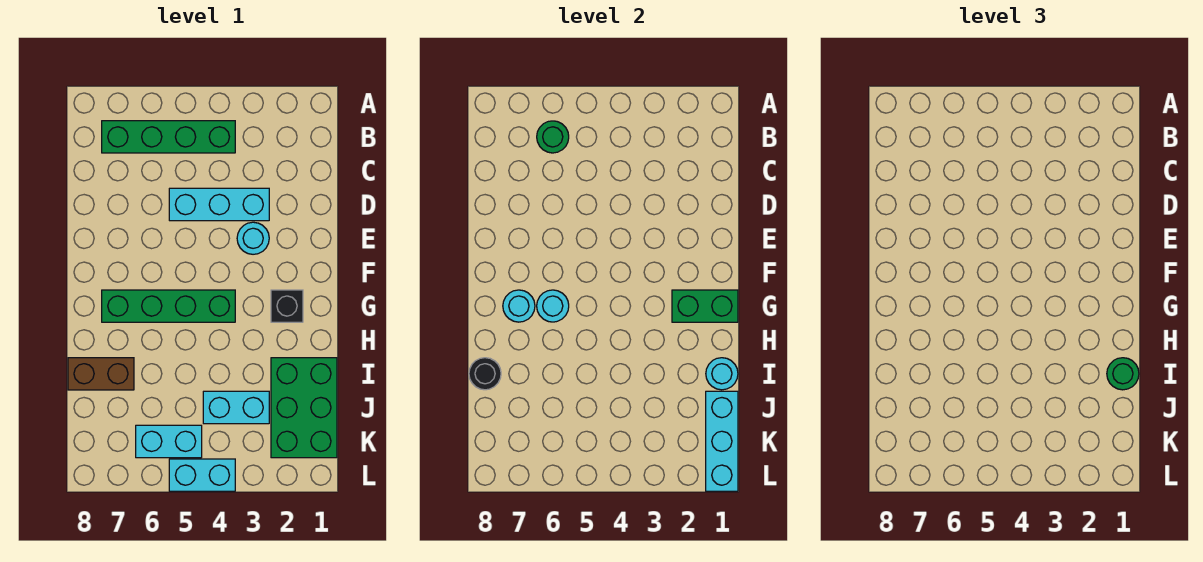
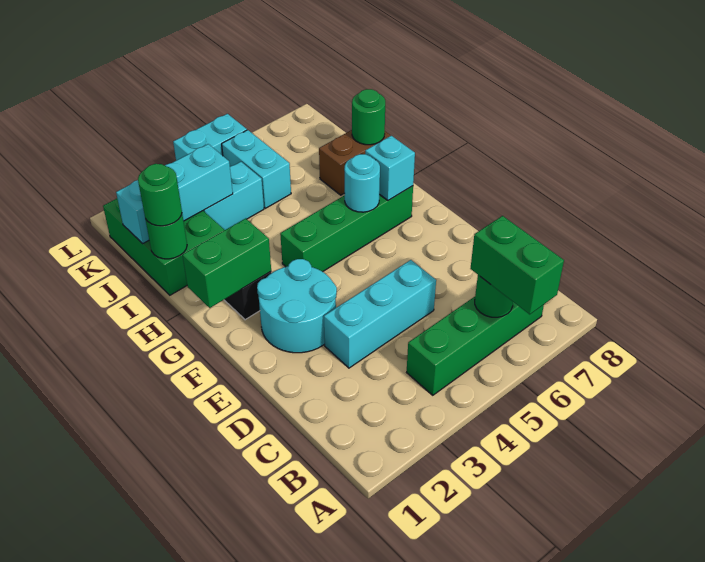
none -> green 1x2 brick [470,216,564,314]
cyan 1x1 round brick [237,222,269,254] -> cyan 2x2 round brick [257,259,337,353]
cyan 1x1 round brick [503,290,535,322] -> cyan 1x1 brick [365,136,415,200]
cyan 1x1 round brick [706,358,738,390] -> green 1x1 round brick [145,214,187,259]
black 1x1 round brick [469,358,501,390] -> green 1x1 round brick [352,89,385,145]
cyan 1x3 brick [706,391,738,491] -> cyan 1x3 brick turned to [116,144,233,244]
cyan 1x2 brick [136,425,202,458] -> cyan 1x2 brick turned to [222,130,291,208]

